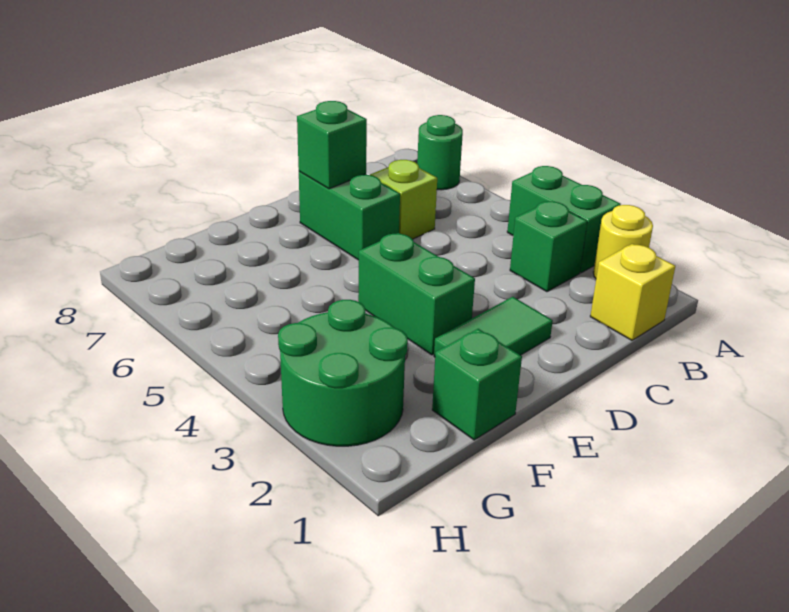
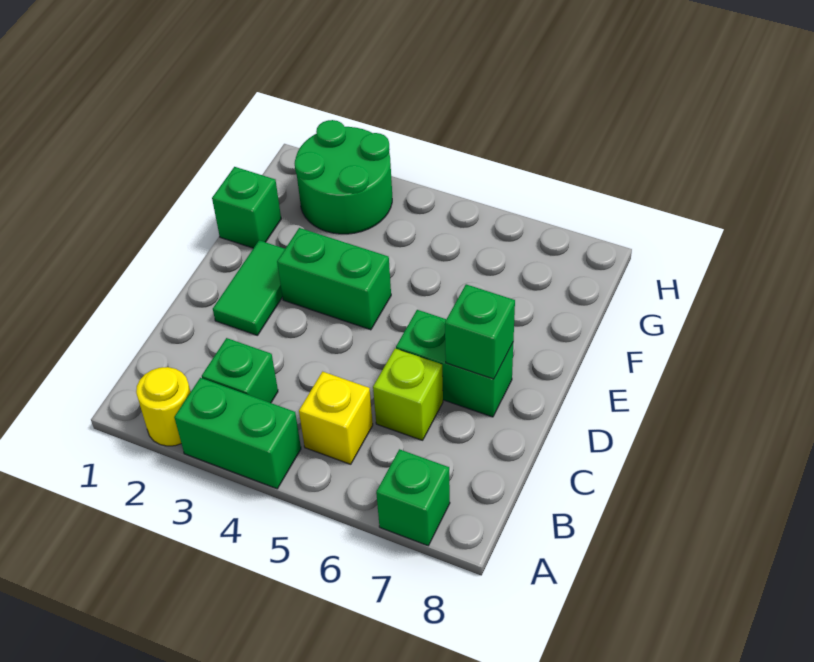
green 1x1 round brick [417,115,463,190] -> green 1x1 brick [376,449,450,546]
yellow 1x1 brick [590,244,675,340] -> yellow 1x1 brick moved to [299,372,373,464]

